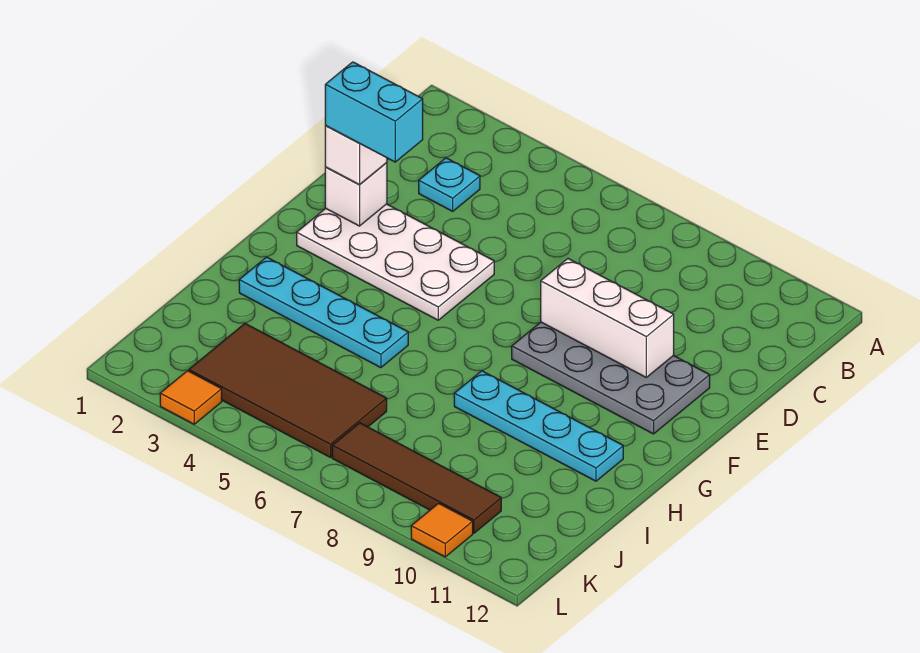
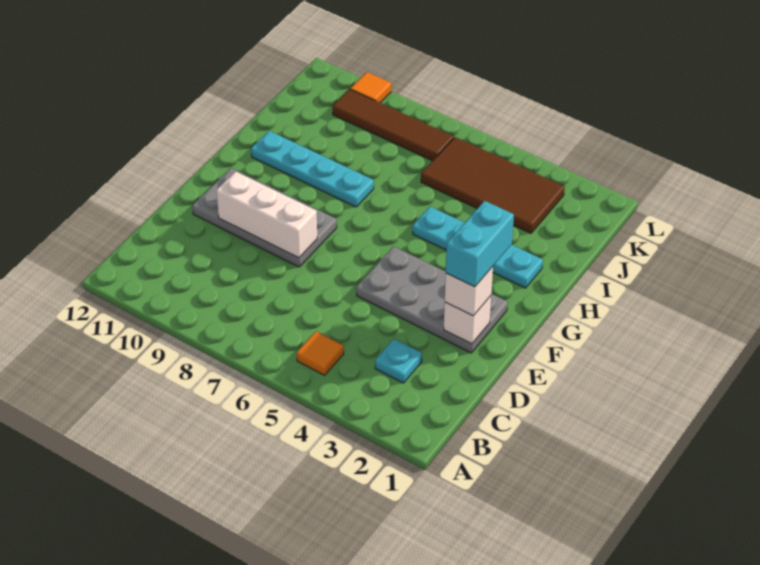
white 2x4 plate [297,204,494,320] -> grey 2x4 plate [356,247,508,353]
cyan 1x2 brick [325,62,423,162] -> cyan 1x2 brick turned to [446,201,514,287]
orange 1x1 tile [160,371,222,424] -> orange 1x1 tile moved to [297,331,344,375]

